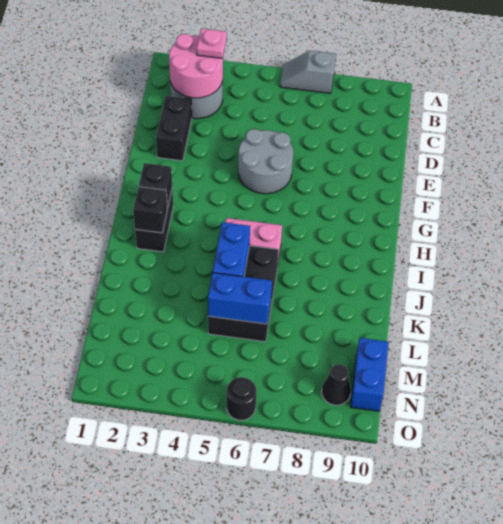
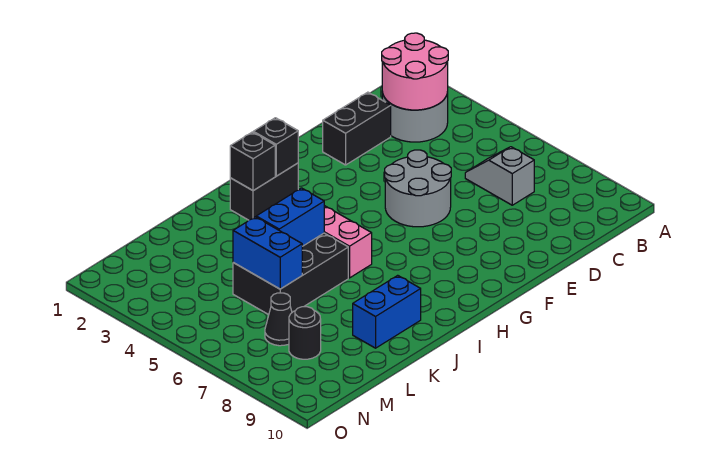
grey 1x2 slope [280,51,336,93] -> grey 1x2 slope moved to [465,147,534,205]
pink 1x1 plate [197,29,227,58] -> none
blue 1x2 brick [351,338,389,411] -> blue 1x2 brick moved to [353,275,421,348]
black 1x1 cone [322,364,351,405] -> black 1x1 cone moved to [265,293,292,346]
black 1x1 round brick [227,377,256,420] -> black 1x1 round brick moved to [289,307,321,359]

